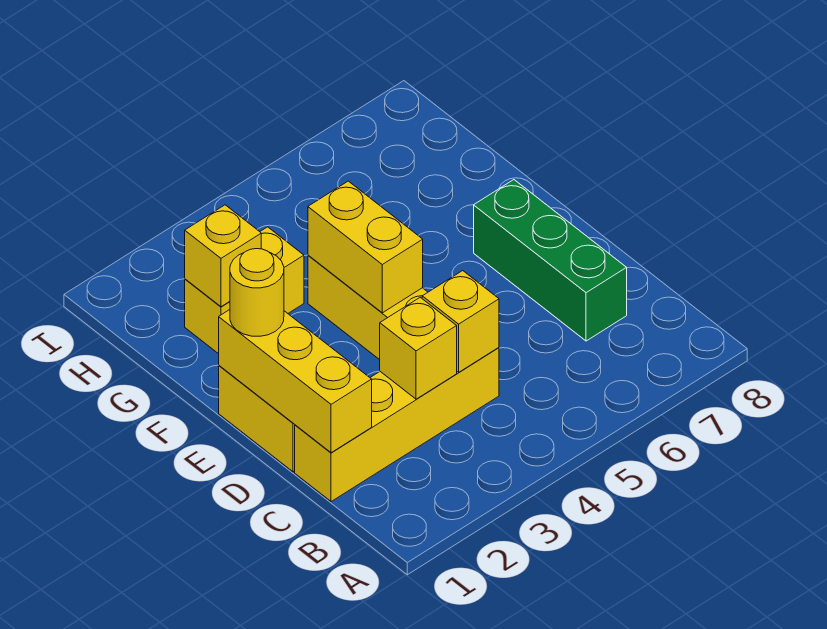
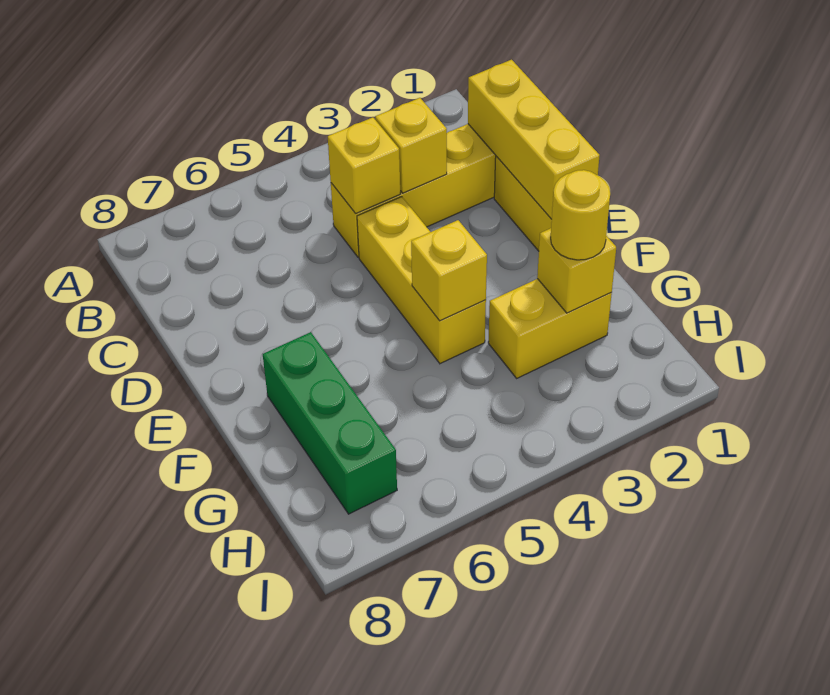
green 1x3 brick [474,180,627,341] -> green 1x3 brick moved to [263,332,397,514]
yellow 1x1 round brick [230,249,284,336] -> yellow 1x1 round brick moved to [551,170,610,260]
yellow 1x2 brick [308,181,423,313] -> yellow 1x1 brick [411,220,487,321]

